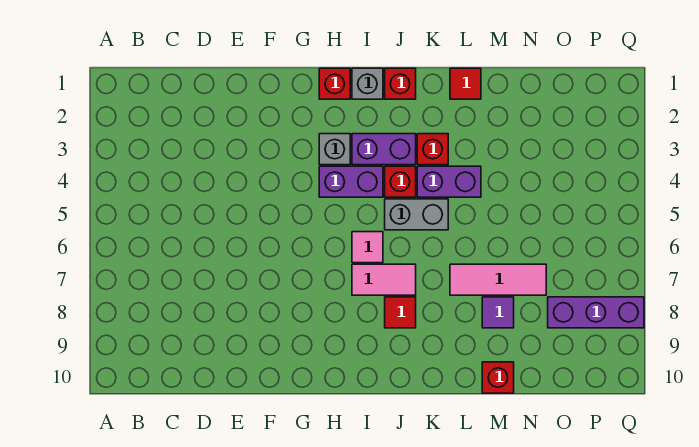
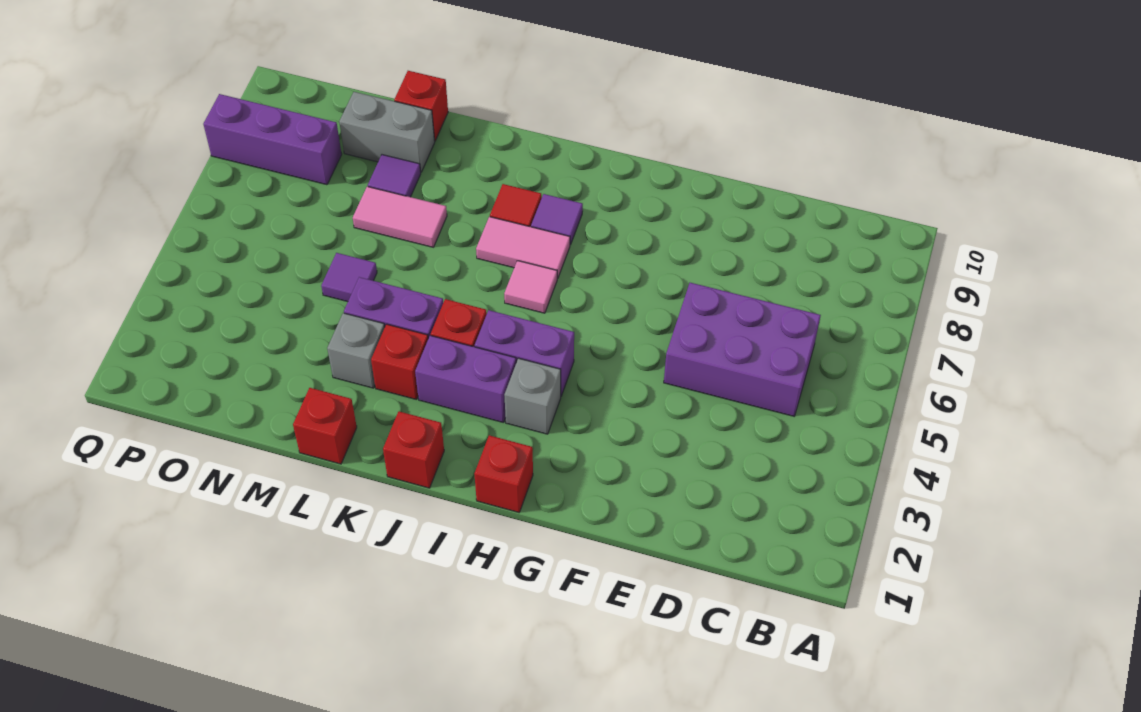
none -> purple 2x3 brick [664,283,821,416]
grey 1x1 brick [352,68,383,99] -> grey 1x1 brick moved to [327,313,385,388]
none -> purple 1x1 tile [531,194,583,245]
grey 1x2 brick [385,199,448,230] -> grey 1x2 brick moved to [339,92,435,172]
red 1x1 tile [450,68,481,99] -> red 1x1 brick [293,388,357,464]
pink 1x3 tile [450,264,546,295] -> pink 1x2 tile [353,187,447,247]
none -> purple 1x1 tile [321,253,377,302]

